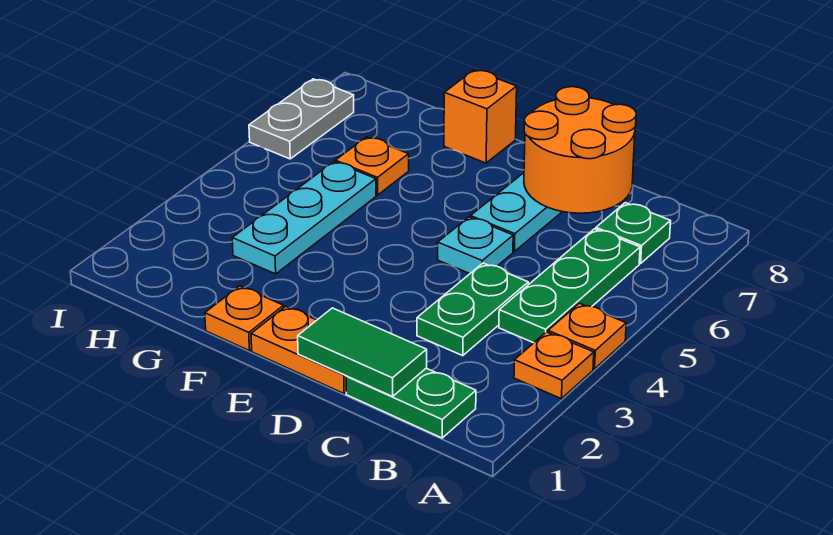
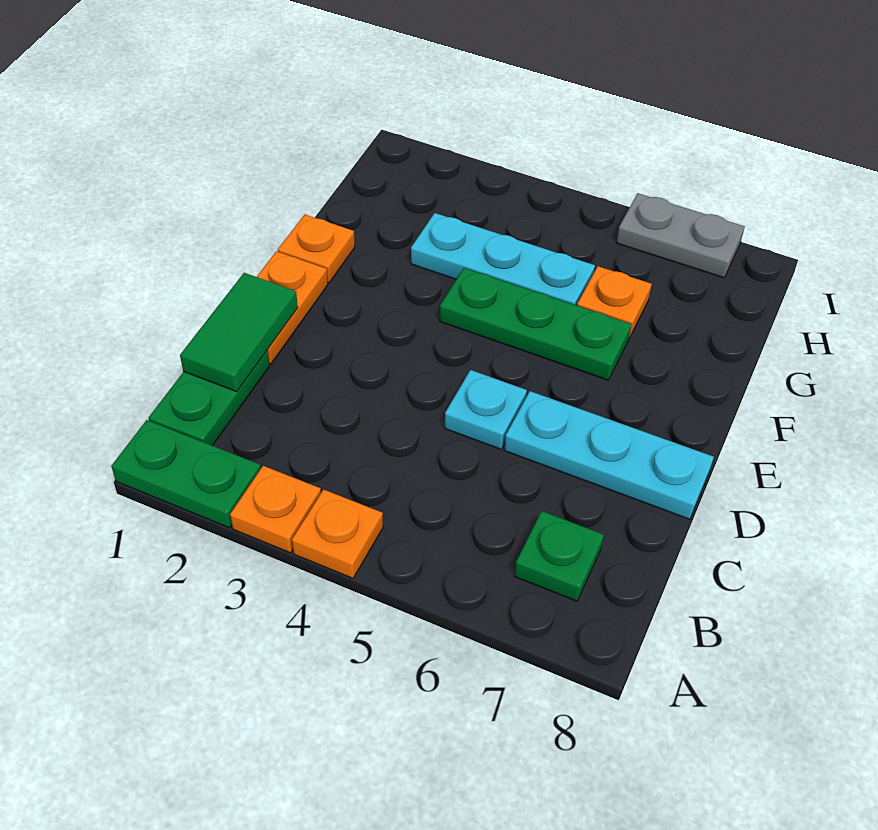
green 1x3 plate [499,229,640,343] -> green 1x3 plate moved to [440,268,631,380]
green 1x2 plate [417,263,528,356] -> green 1x2 plate moved to [111,420,261,528]
orange 2x2 round brick [524,87,636,213] -> none
orange 1x1 brick [444,70,517,163] -> none

